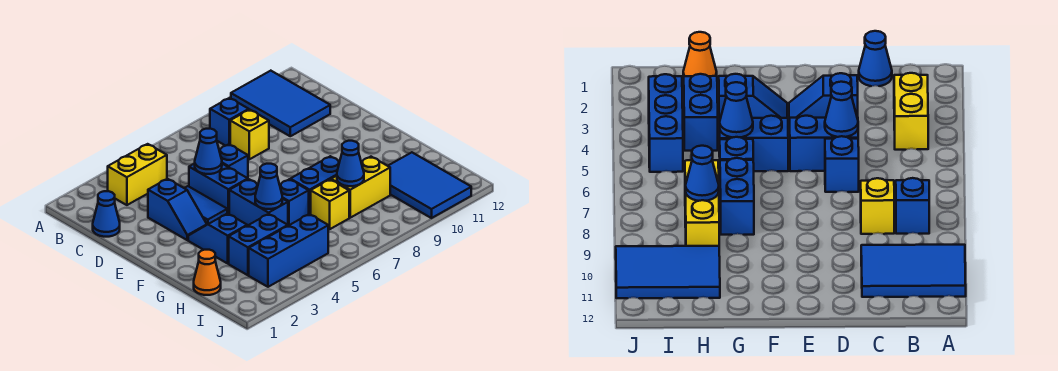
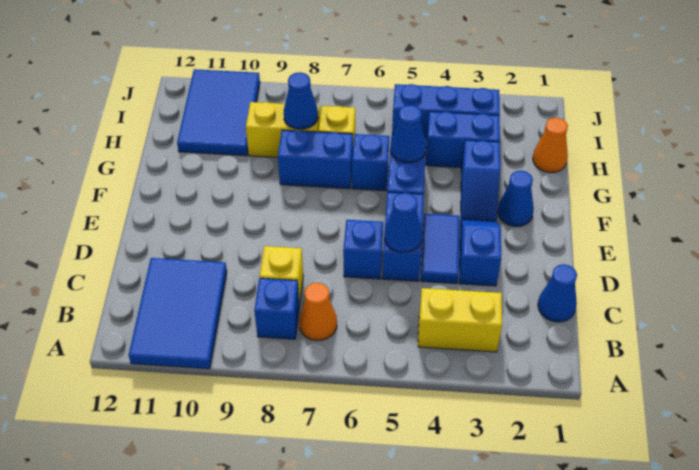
none -> orange 1x1 cone [299,283,337,341]
none -> blue 1x1 cone [498,171,534,226]

